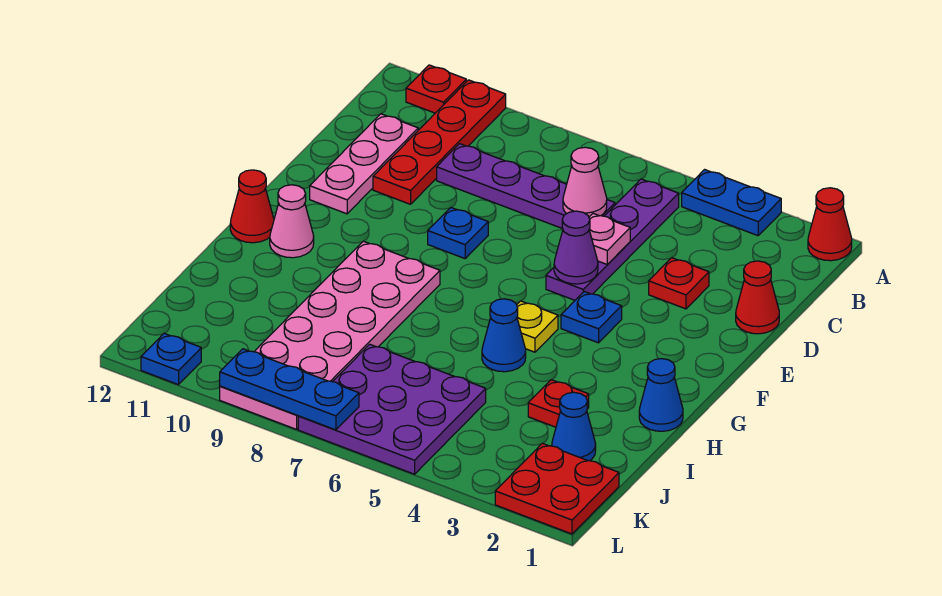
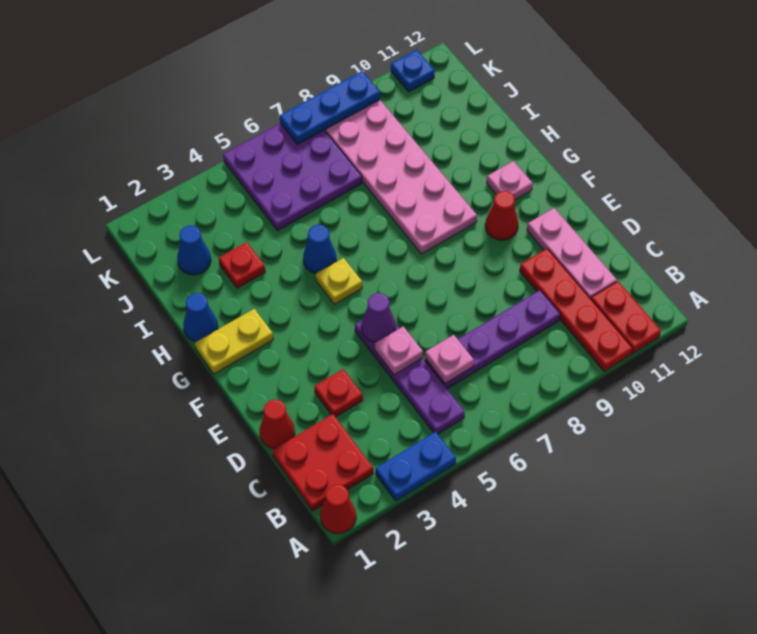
red 1x1 plate [406,65,466,113] -> red 1x2 plate [591,281,661,354]
pink 1x1 cone [563,147,607,217] -> pink 1x1 plate [425,335,474,383]
blue 1x1 plate [428,208,488,259] -> none
blue 1x1 plate [561,292,622,343] -> none
none -> yellow 1x2 plate [195,309,273,374]
pink 1x1 cone [270,185,314,258] -> pink 1x1 plate [487,161,533,200]
red 1x1 cone [230,170,274,243] -> red 1x1 cone moved to [485,191,518,240]
red 2x2 plate [495,443,619,534] -> red 2x2 plate moved to [272,414,373,511]

